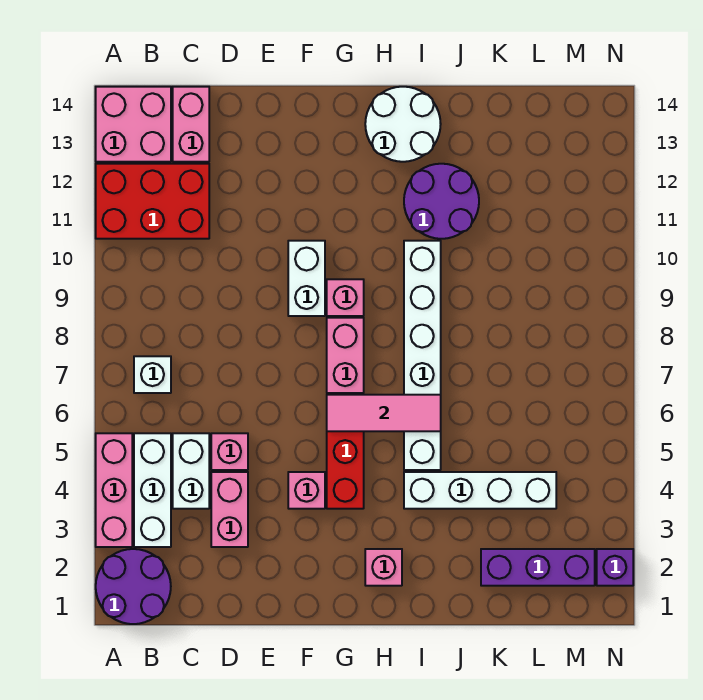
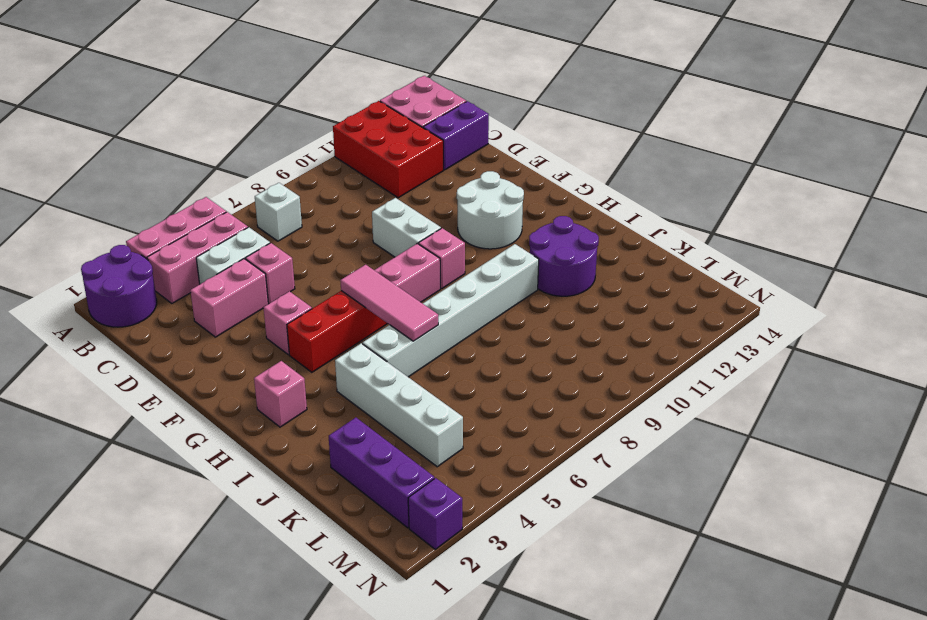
white 1x3 brick [134,433,171,547] -> pink 1x3 brick [147,212,248,303]
pink 1x2 brick [173,87,209,162] -> purple 1x2 brick [423,101,489,170]
white 1x2 brick [288,241,325,316] -> white 1x2 brick turned to [372,198,441,257]
white 2x2 round brick [365,87,441,162] -> white 2x2 round brick moved to [457,171,524,249]

